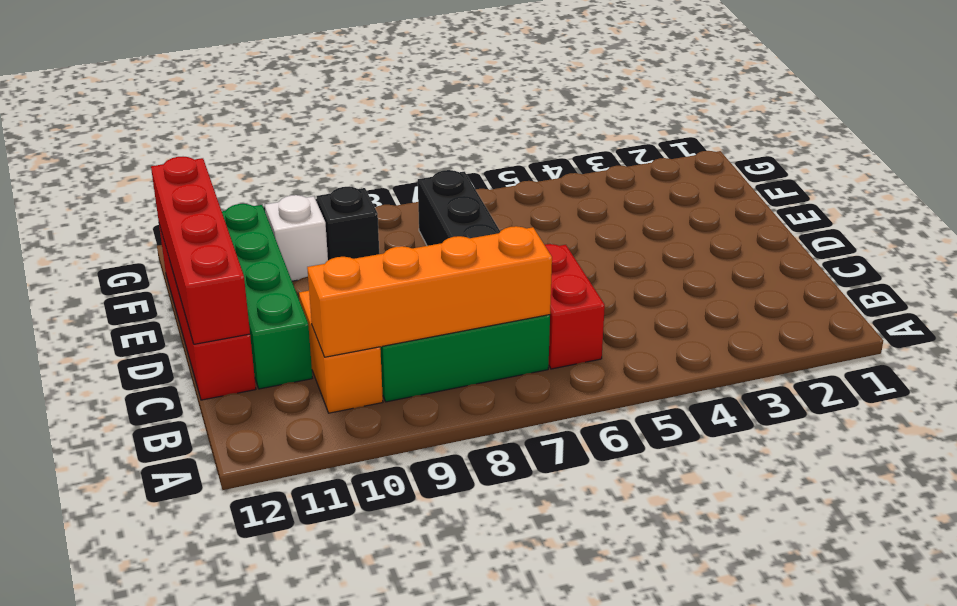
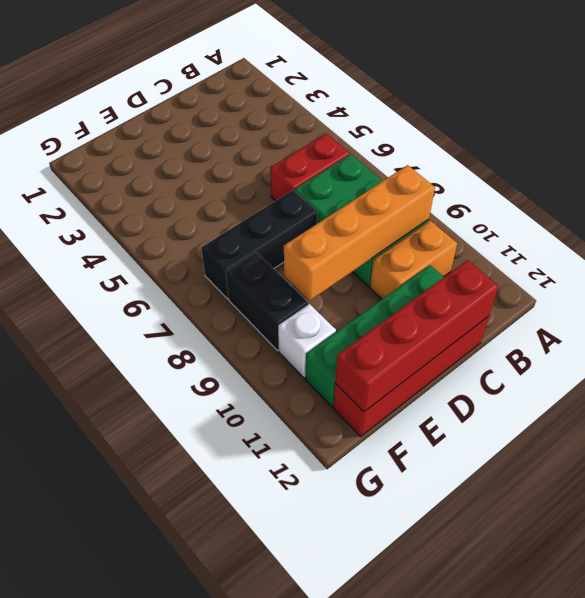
orange 1x4 brick [307,226,552,357] -> orange 1x4 brick turned to [284,165,435,301]
black 1x1 brick [317,187,379,260] -> black 1x2 brick [226,253,308,351]

